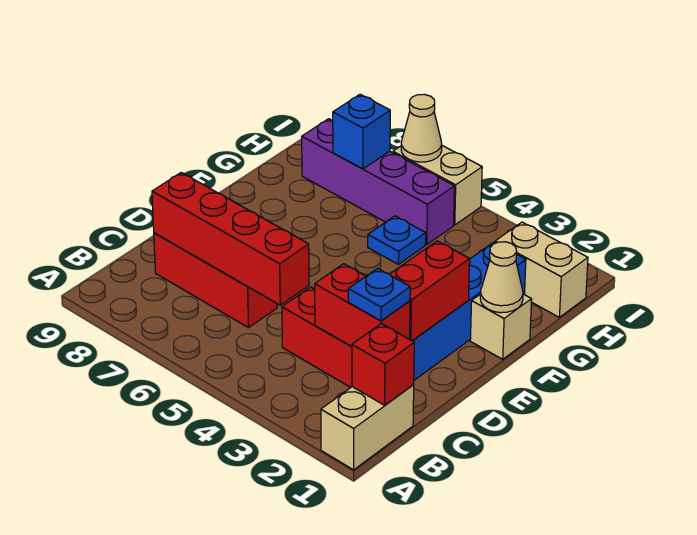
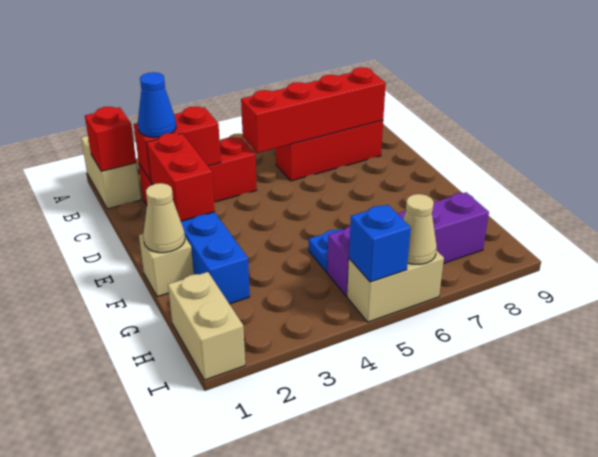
blue 1x1 plate [348,268,410,321] -> blue 1x1 cone [138,72,176,137]
tan 1x2 brick [495,222,588,317] -> tan 1x2 brick turned to [168,272,245,380]
blue 1x1 brick [333,94,390,169] -> blue 1x1 brick moved to [349,205,411,282]

